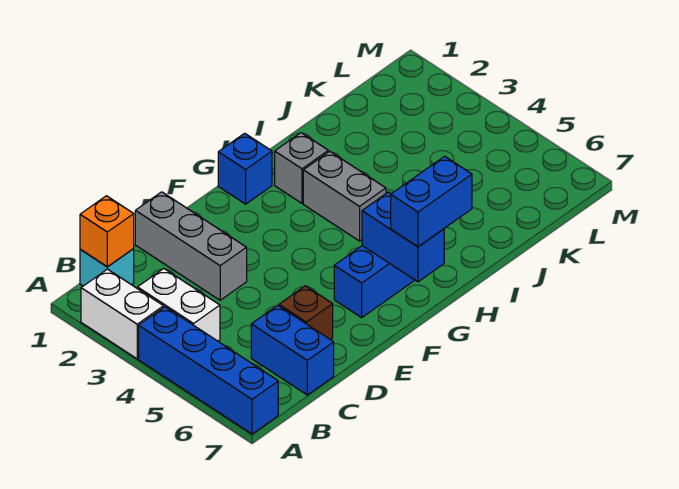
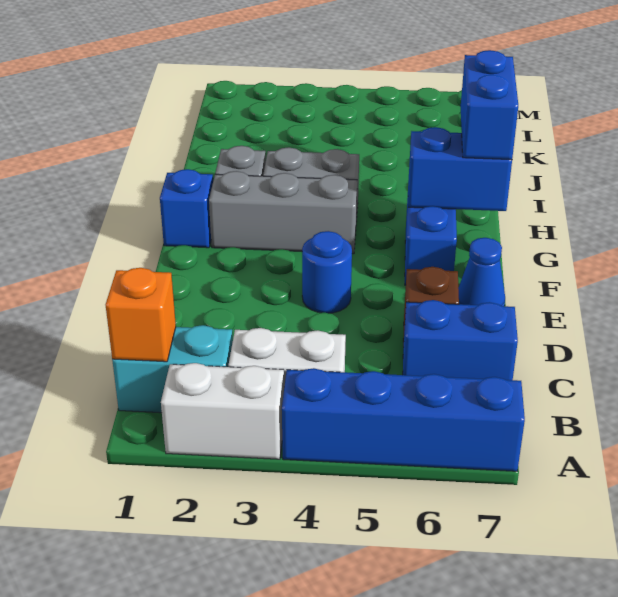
cyan 1x1 brick [80,249,134,286] -> cyan 1x2 brick [112,325,233,413]
grey 1x3 brick [135,192,247,300] -> grey 1x3 brick moved to [209,171,357,254]
none -> blue 1x1 round brick [302,231,352,313]
none -> blue 1x1 cone [458,238,505,306]

